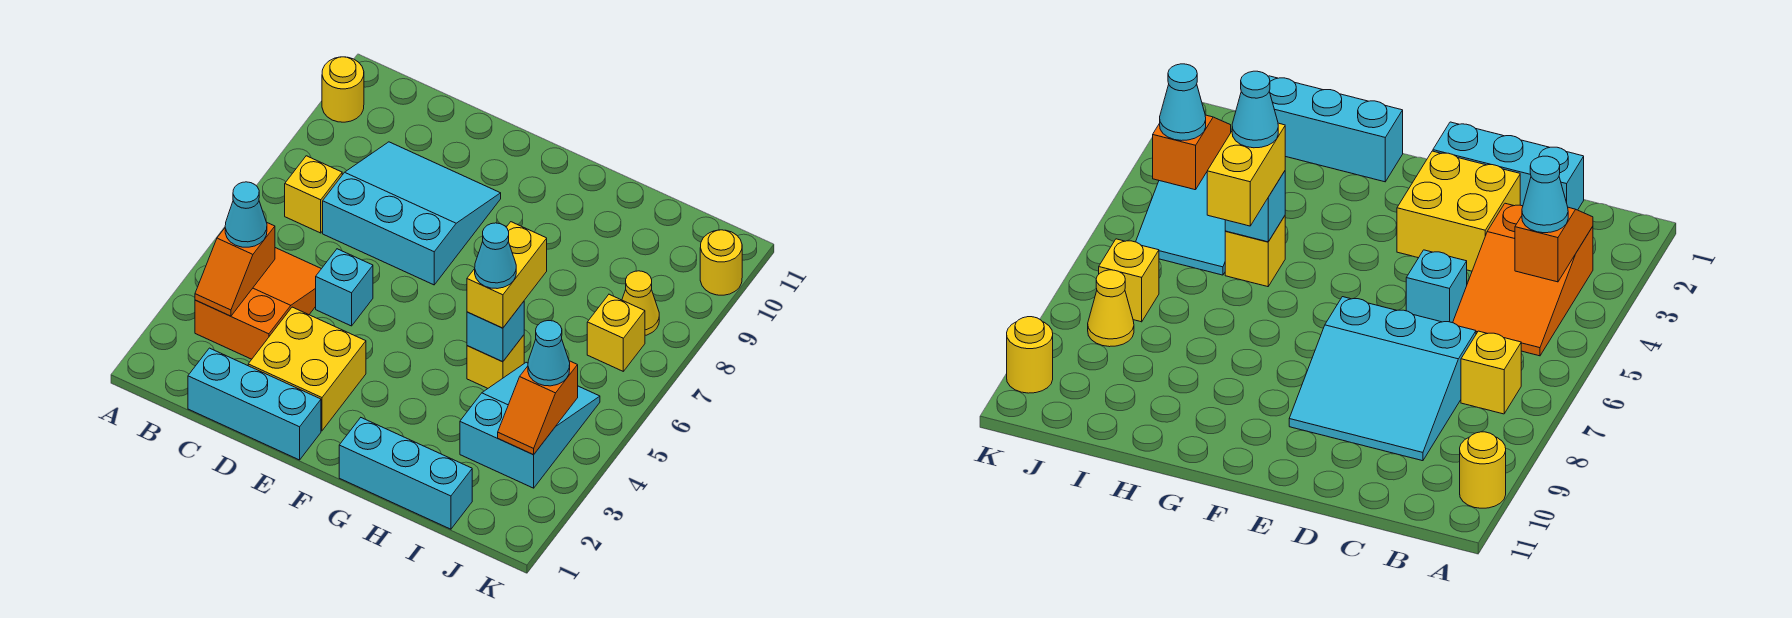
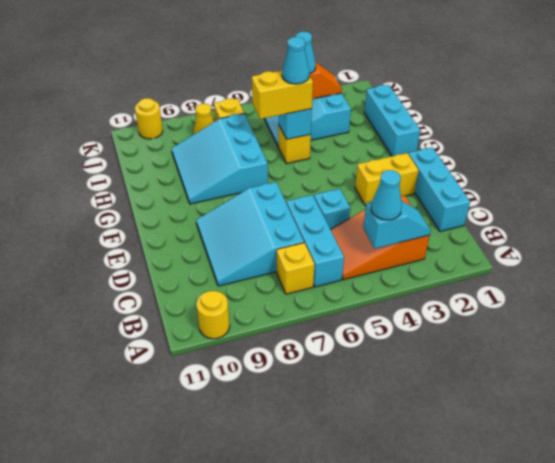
orange 1x2 slope [195,223,275,316] -> cyan 1x2 slope [363,200,431,248]
none -> cyan 1x3 brick [287,195,344,287]
yellow 2x2 brick [248,307,366,431] -> yellow 1x2 brick [355,153,419,205]
none -> cyan 3x3 slope [172,114,268,204]

